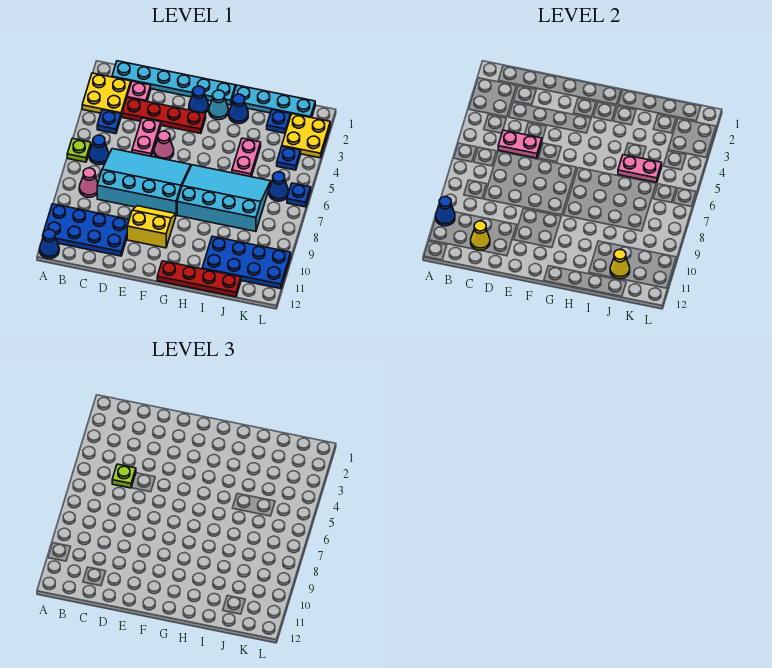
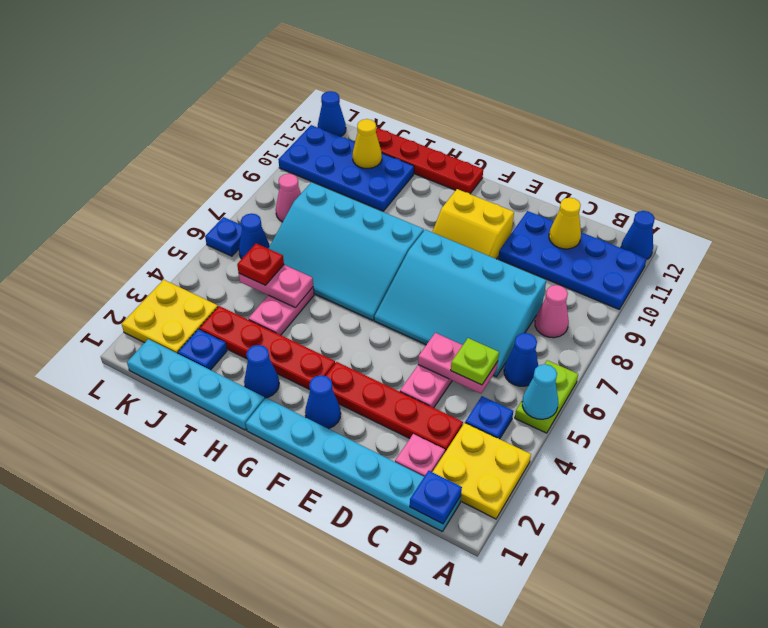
lime 1x1 plate [67,138,91,162] -> lime 1x2 plate [515,360,578,433]
blue 1x1 cone [436,197,455,226] -> blue 1x1 cone moved to [318,91,346,137]
pink 1x1 cone [154,131,174,160] -> pink 1x1 cone moved to [276,174,301,222]
cyan 1x1 cone [209,90,229,120] -> cyan 1x1 cone moved to [522,364,558,419]
none -> red 1x4 plate [199,306,335,389]
none -> red 1x1 plate [237,243,284,285]
blue 1x1 plate [277,146,301,170] -> blue 1x1 plate moved to [410,471,462,524]

